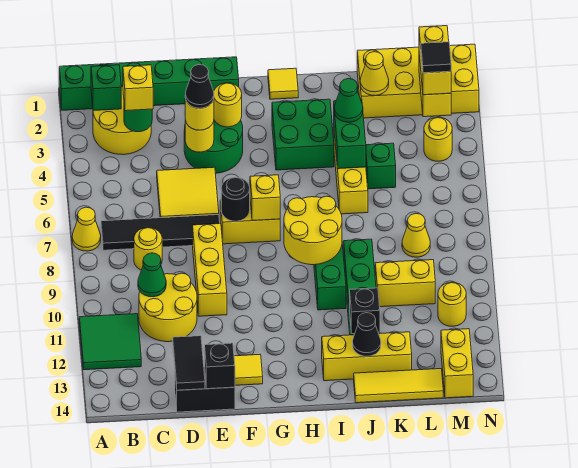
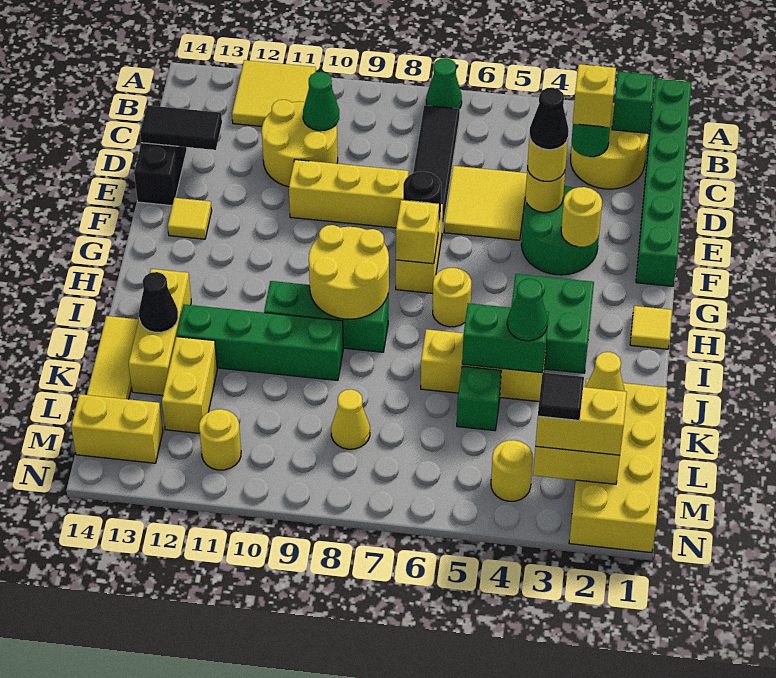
yellow 1x1 cone [72,207,101,251] -> green 1x1 cone [426,58,462,109]
green 2x2 tile [79,314,141,370] -> yellow 2x2 tile [232,60,316,126]
yellow 1x1 round brick [134,228,162,270] -> yellow 1x1 round brick moved to [433,268,471,327]
black 1x1 brick [205,343,235,389] -> none
black 1x1 brick [350,288,380,334] -> none
yellow 1x2 brick [375,260,435,307] -> yellow 1x2 brick moved to [162,337,217,433]

